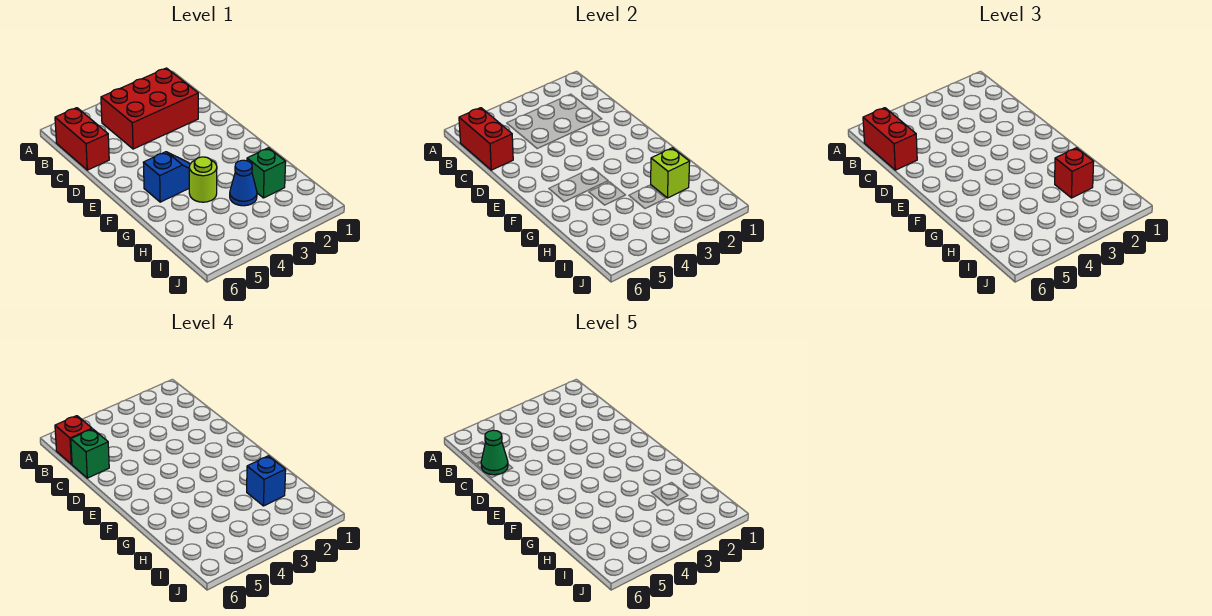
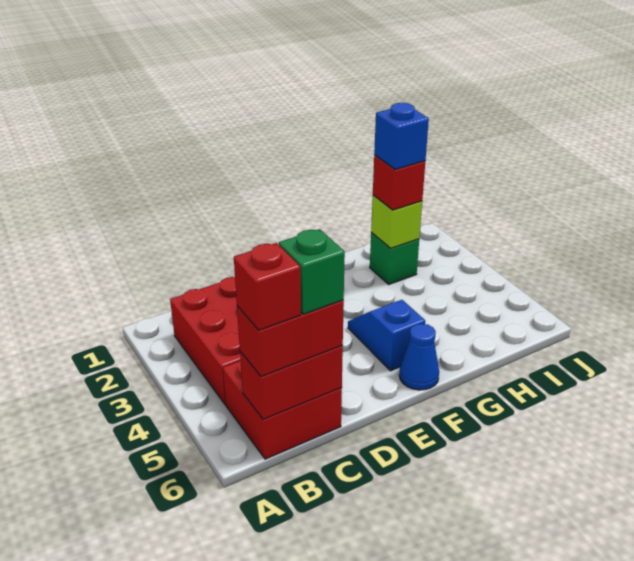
red 1x2 brick [55,108,109,170] -> red 2x2 brick [223,360,342,459]
green 1x1 cone [481,430,508,475] -> none
lime 1x1 round brick [189,157,217,202] -> none
blue 1x1 cone [230,160,257,206] -> blue 1x1 cone moved to [399,324,439,390]

